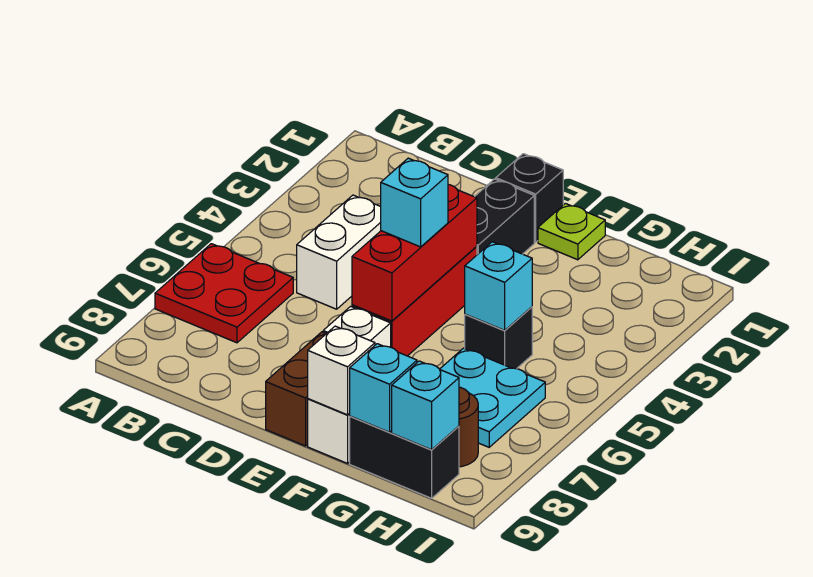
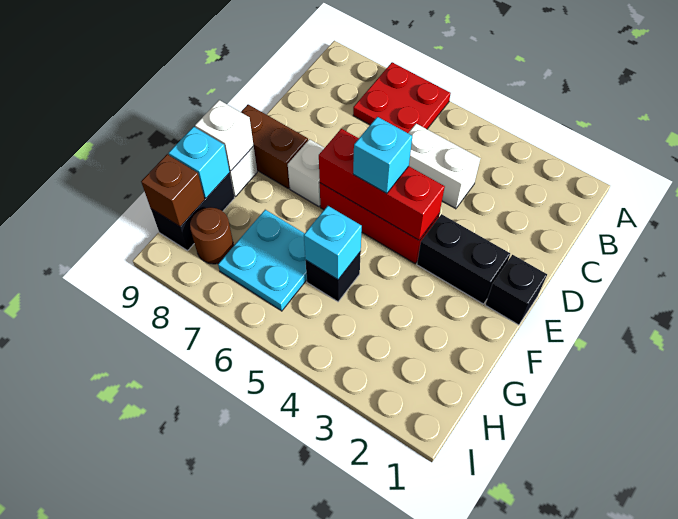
lime 1x1 plate [538,203,605,260] -> none
cyan 1x1 brick [392,361,459,450] -> brown 1x1 brick [141,154,205,227]

